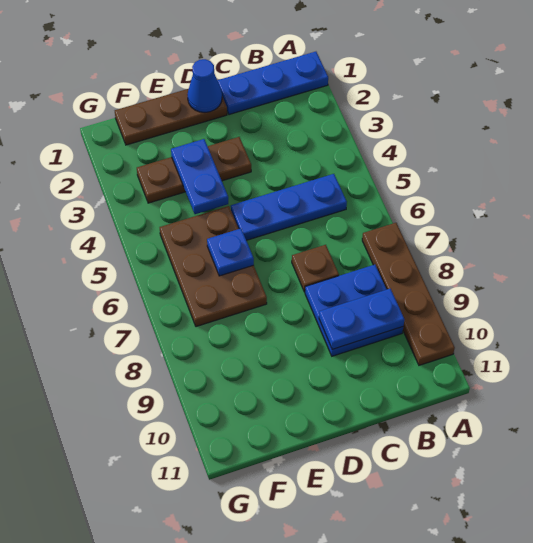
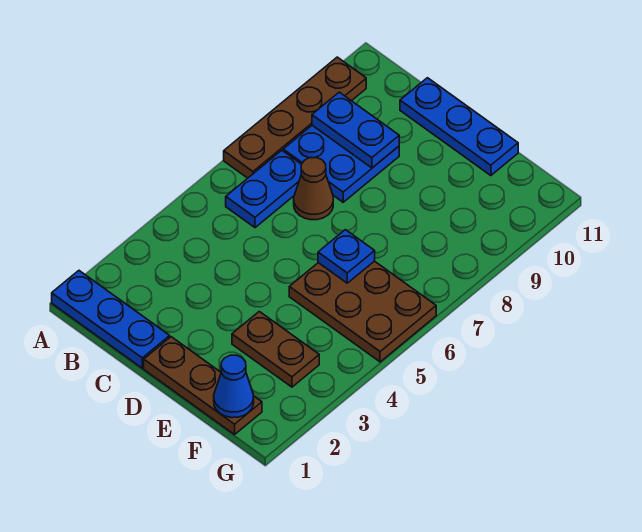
blue 1x3 plate [231,174,347,240] -> blue 1x3 plate moved to [400,78,518,176]
brown 1x1 plate [292,245,339,292] -> brown 1x1 cone [294,157,333,220]
blue 1x1 cone [187,59,222,112] -> blue 1x1 cone moved to [214,355,254,418]
brown 1x3 plate [137,137,251,203] -> brown 1x2 plate [232,311,319,387]
blue 1x2 plate [171,139,228,214] -> blue 1x2 plate moved to [226,150,301,228]
brown 2x3 plate [160,206,267,327] -> brown 2x3 plate turned to [289,261,436,362]

